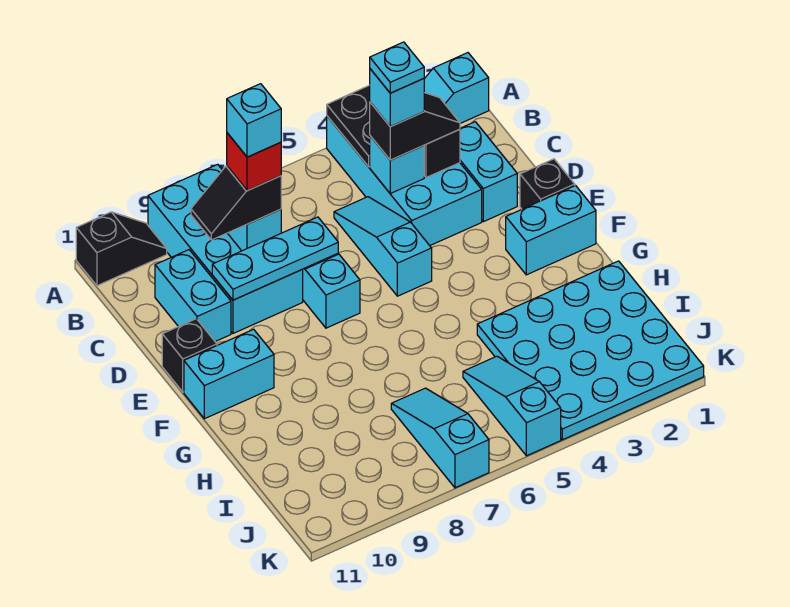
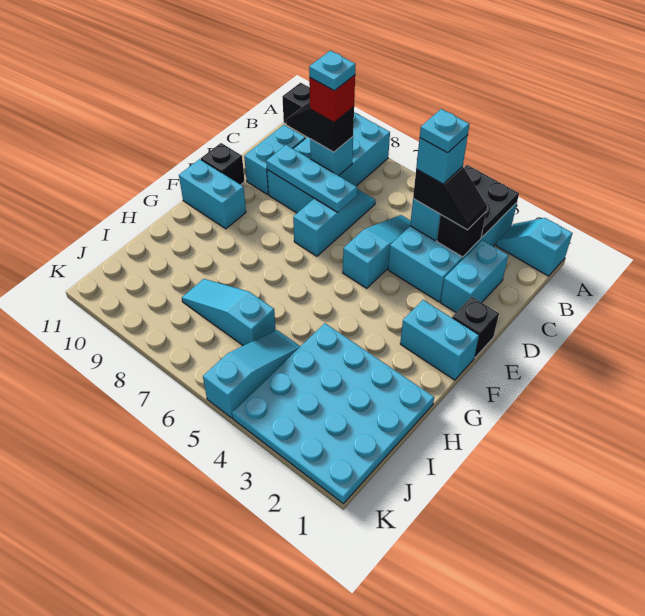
cyan 1x1 brick [227,84,281,157] -> cyan 1x1 plate [309,51,356,91]
cyan 1x3 slope [391,388,489,488] -> cyan 1x3 slope turned to [182,279,276,346]

